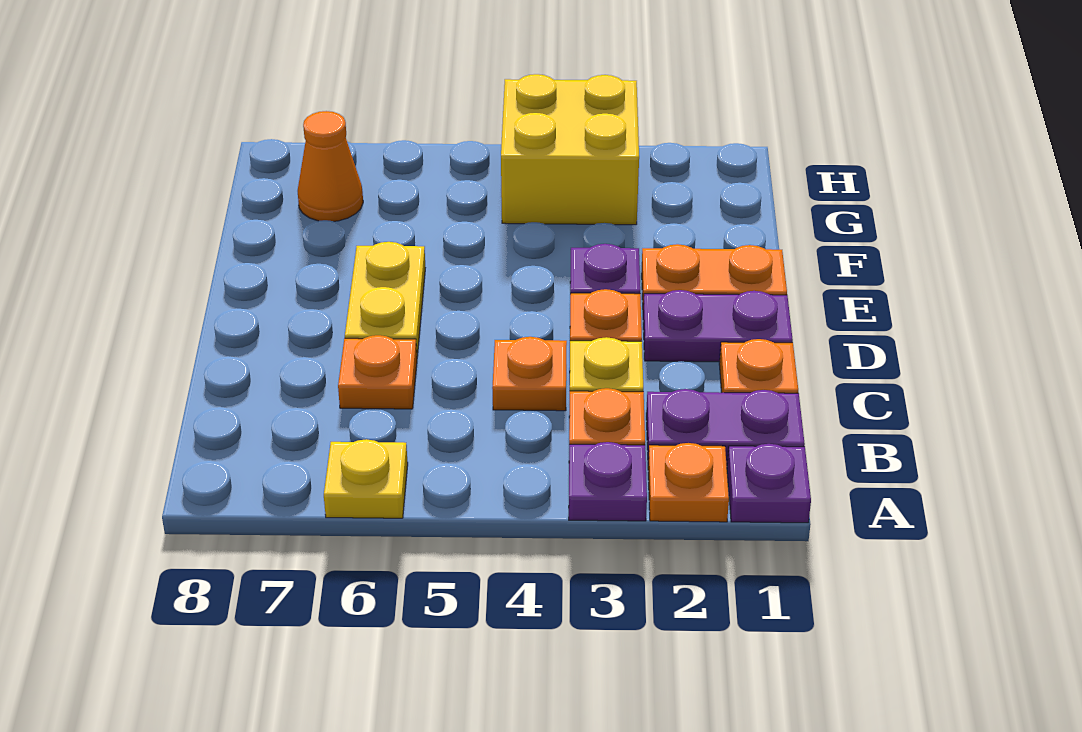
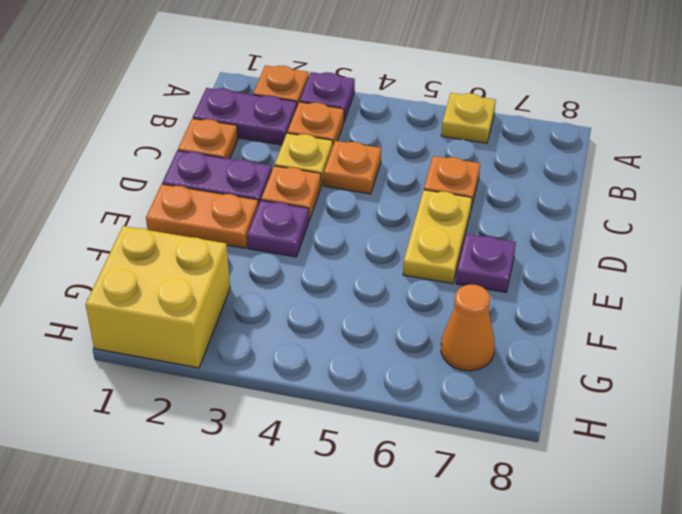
purple 1x1 plate [727,444,811,523] -> purple 1x1 plate moved to [456,234,516,293]
yellow 2x2 brick [501,74,639,225] -> yellow 2x2 brick moved to [86,226,230,368]

